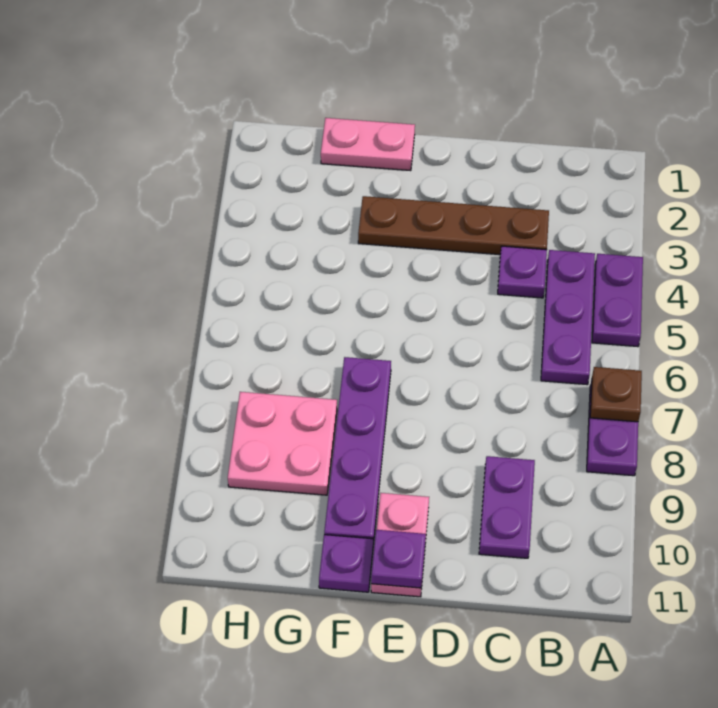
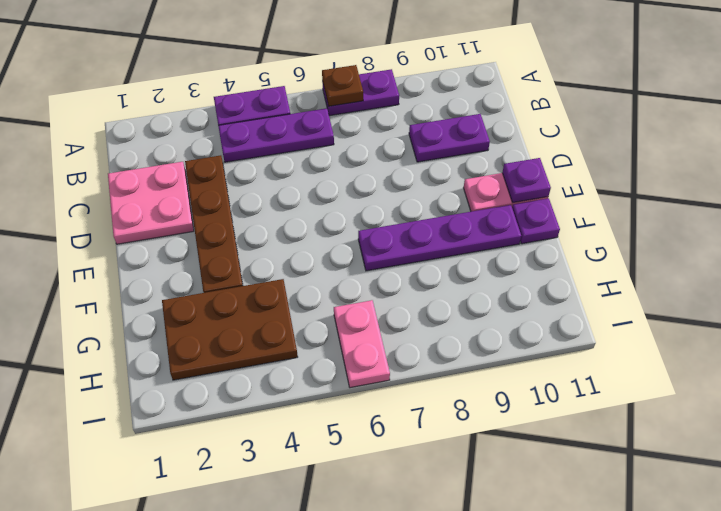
purple 1x1 plate [498,246,547,298] -> none
pink 1x2 plate [321,118,415,171] -> pink 1x2 plate moved to [334,300,390,388]
none -> brown 2x3 plate [162,279,298,380]
pink 2x2 plate [228,392,337,495] -> pink 2x2 plate moved to [108,162,194,244]

